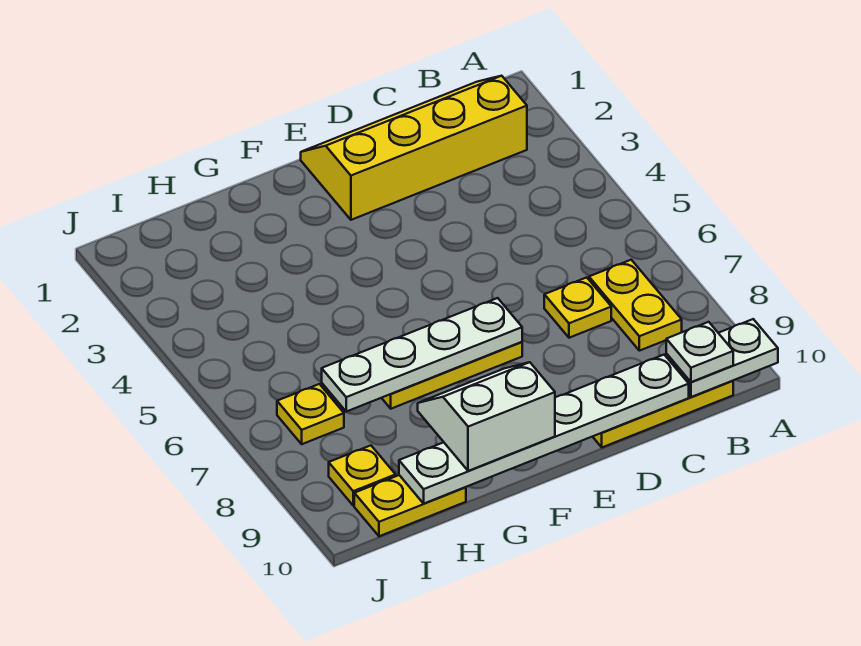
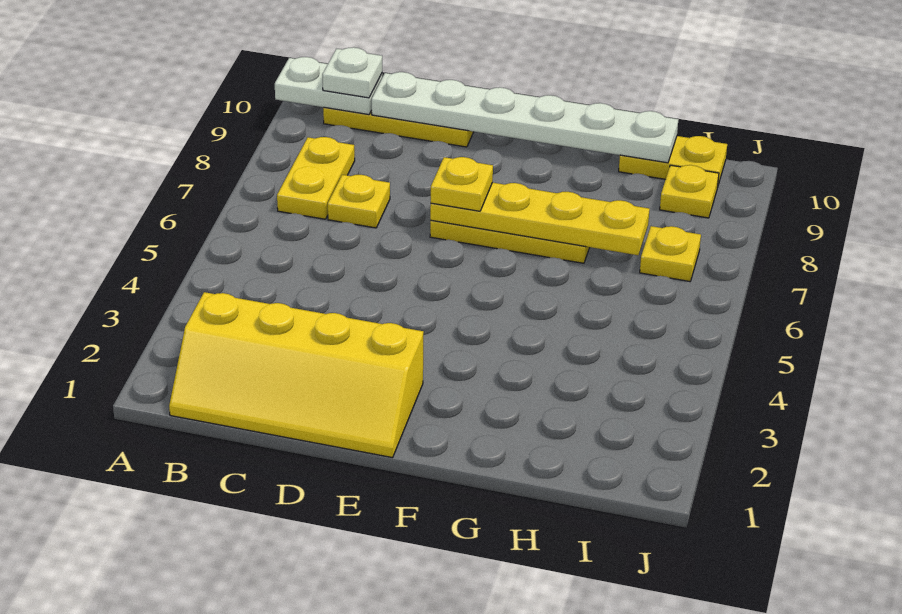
white 1x4 plate [322,298,522,412] -> yellow 1x4 plate [430,182,650,255]
none -> yellow 1x1 plate [431,157,493,211]
white 2x2 slope [418,362,555,471] -> none

